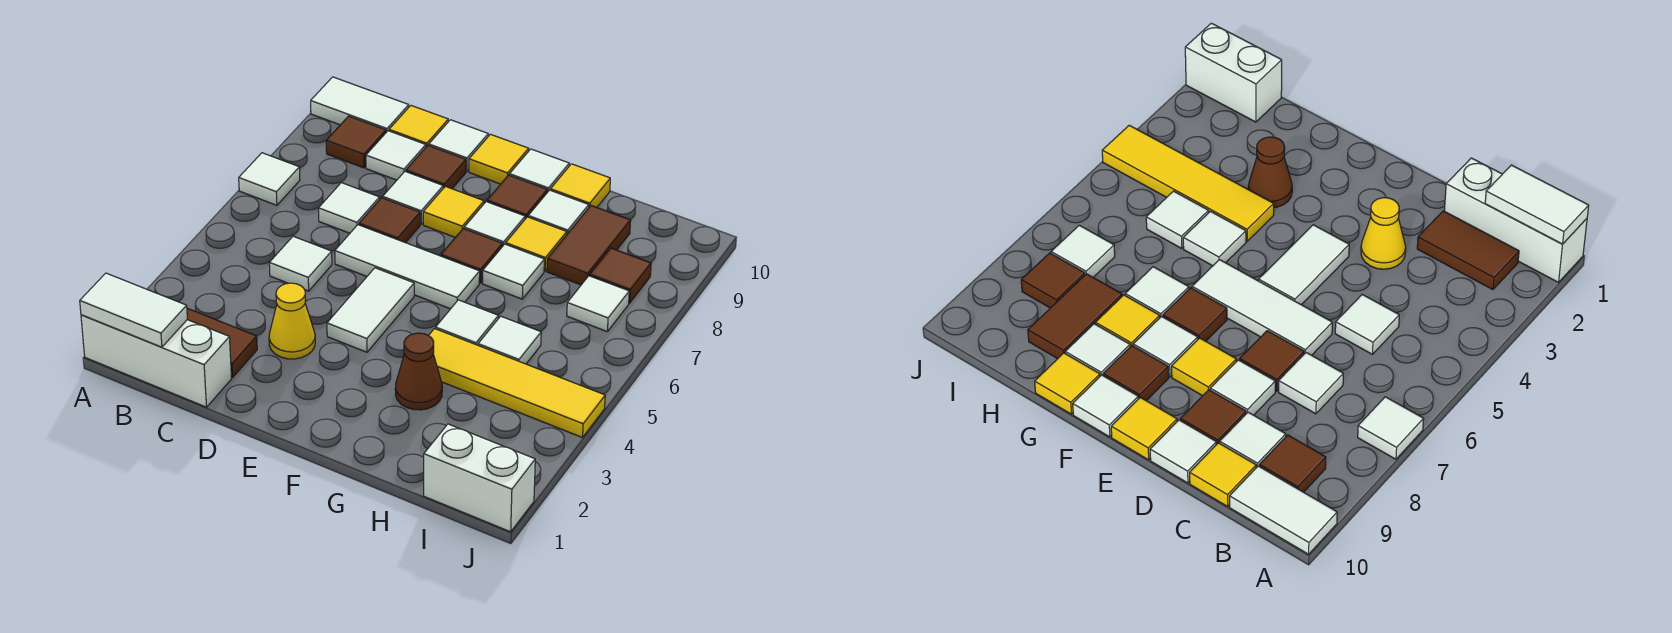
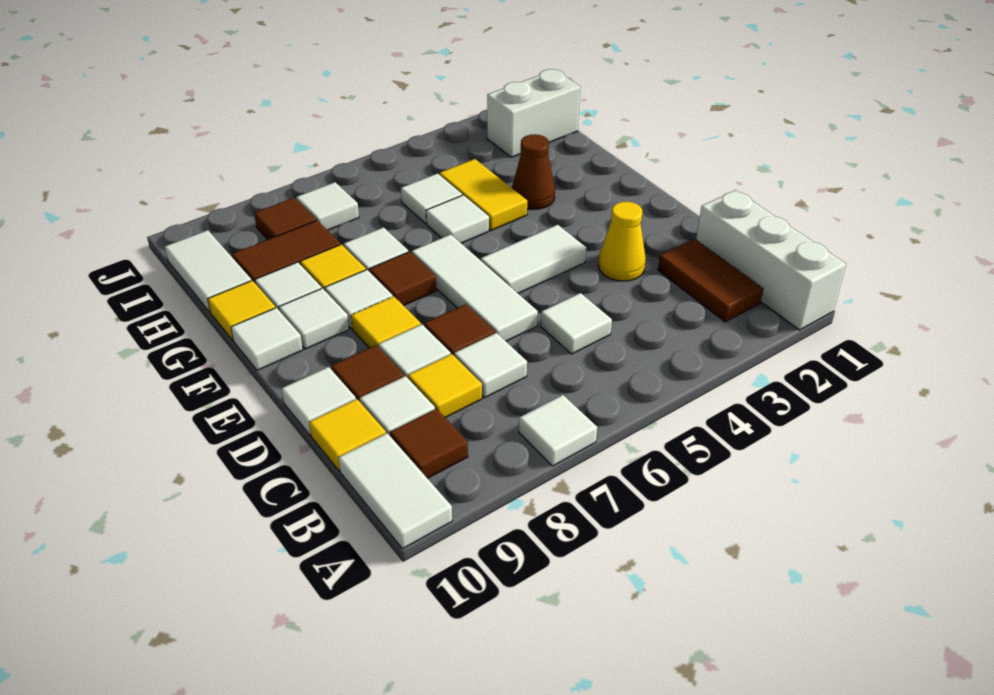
white 1x2 tile [80,273,187,347] -> white 1x2 tile moved to [165,230,252,312]
yellow 1x1 tile [469,134,529,184] -> yellow 1x1 tile moved to [408,354,482,418]
brown 1x1 tile [487,175,547,219] -> white 1x1 tile [279,288,349,349]
yellow 1x4 tile [429,329,605,438] -> yellow 1x2 tile [439,159,527,230]
white 1x2 brick [424,424,535,532] -> white 1x2 brick turned to [487,69,581,157]

